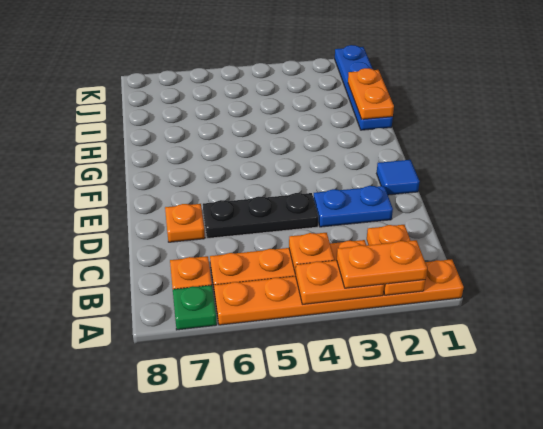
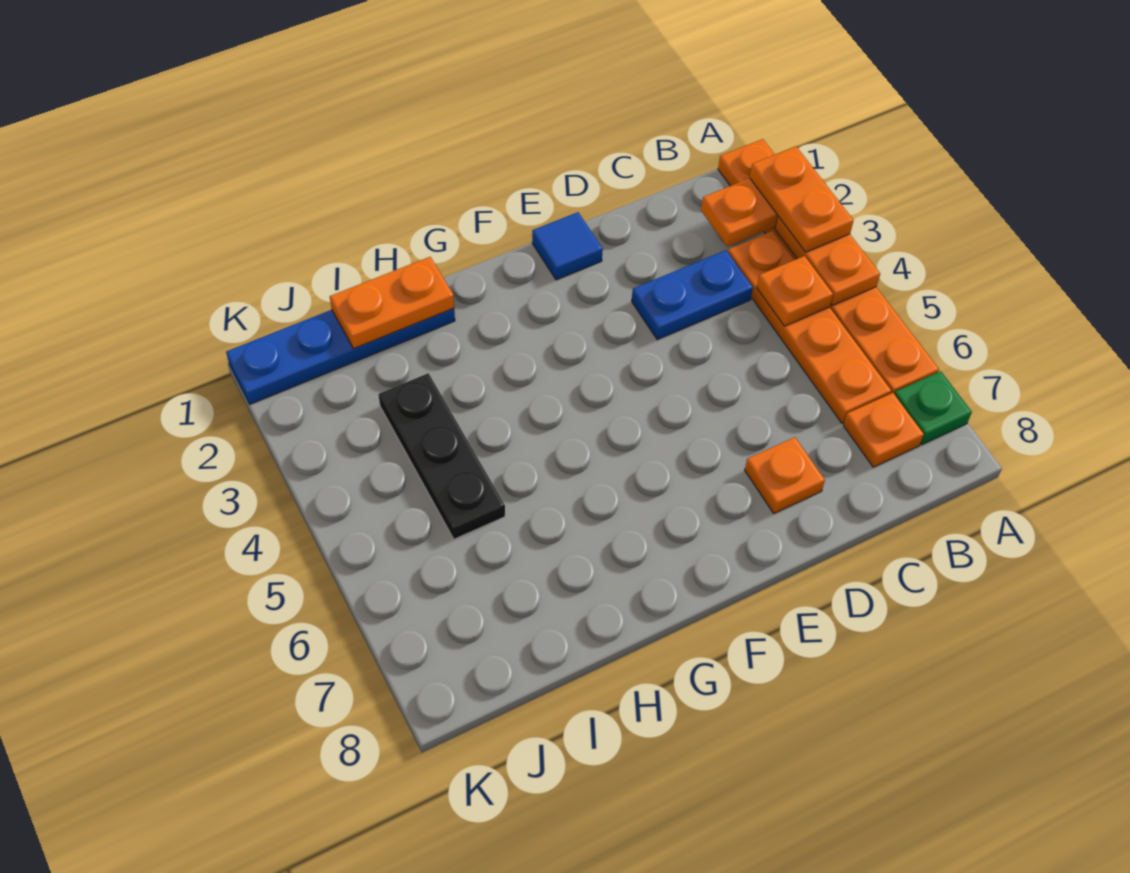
blue 1x2 plate [313,186,393,227] -> blue 1x2 plate turned to [632,250,753,340]
black 1x3 plate [203,193,318,238] -> black 1x3 plate moved to [379,373,505,539]

